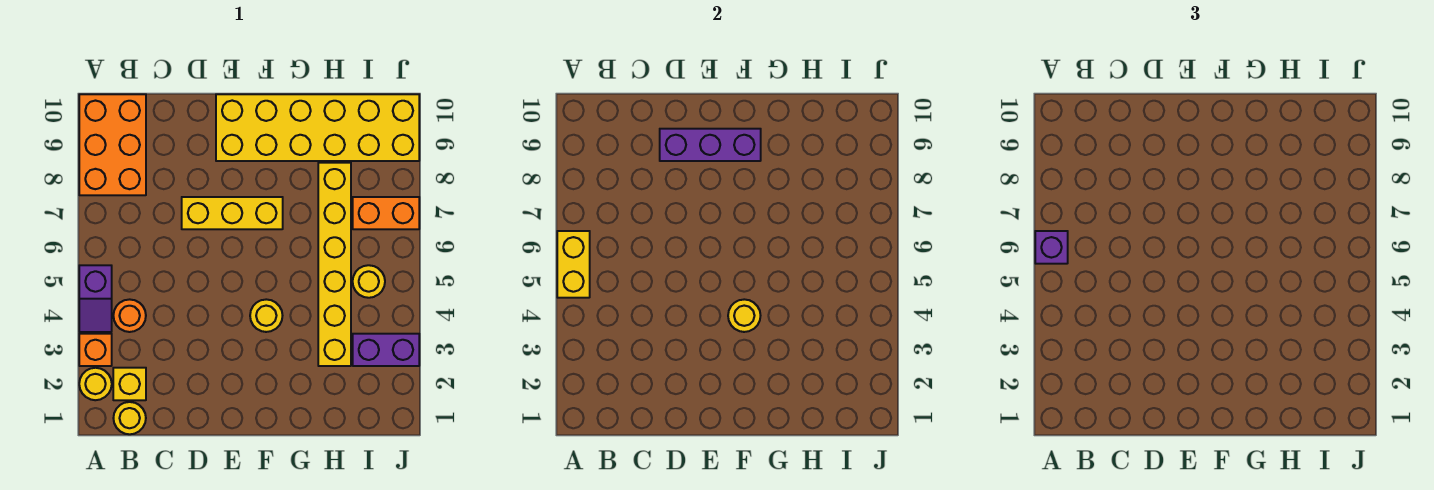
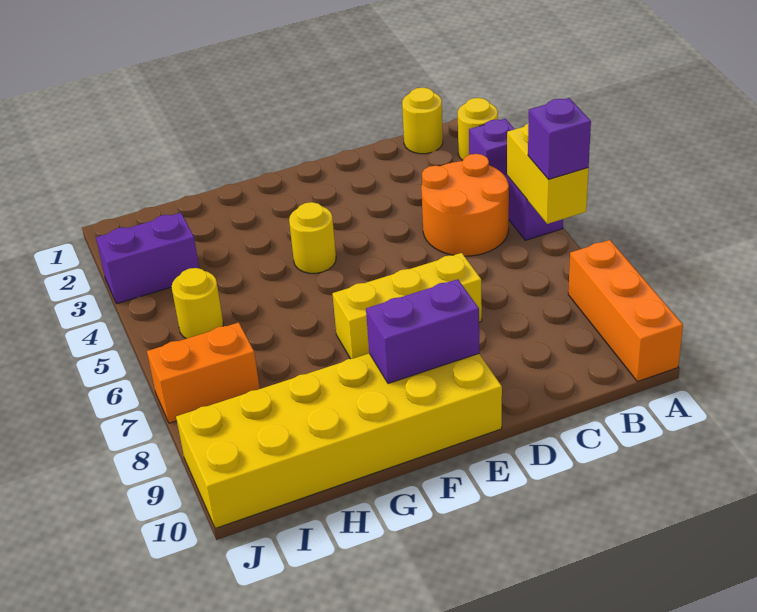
orange 1x1 brick [79,334,112,366] -> purple 1x1 brick [469,119,514,176]
orange 2x3 brick [79,94,146,195] -> orange 1x3 brick [568,240,683,382]
yellow 1x1 brick [113,368,146,400] -> none
orange 1x1 round brick [113,299,146,332] -> orange 2x2 round brick [421,154,509,256]
purple 1x3 brick [660,129,761,161] -> purple 1x2 brick [366,279,479,384]
yellow 1x1 round brick [728,299,761,332] -> none
yellow 1x6 brick [318,163,351,366] -> none

